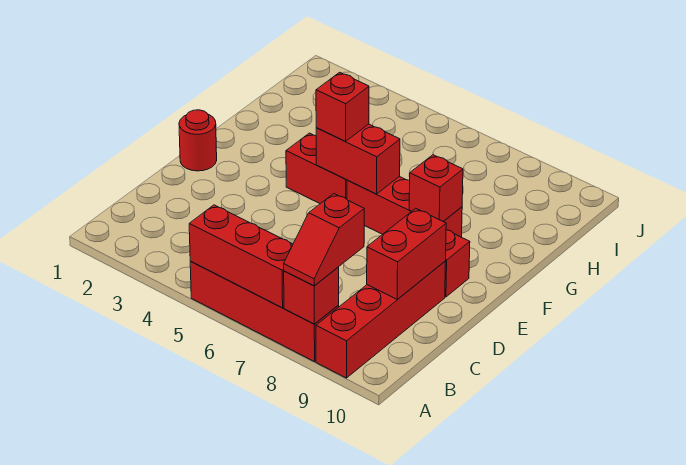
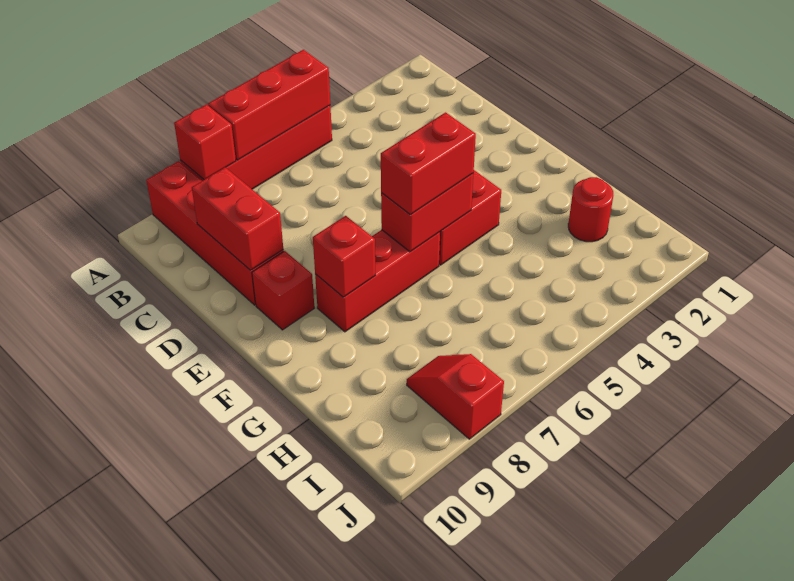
red 1x2 slope [284,194,364,286] -> red 1x2 slope moved to [407,354,504,439]
red 1x1 round brick [179,110,217,171] -> red 1x1 round brick moved to [568,177,613,242]
red 1x1 brick [316,72,369,141] -> red 1x2 brick [381,112,476,214]

